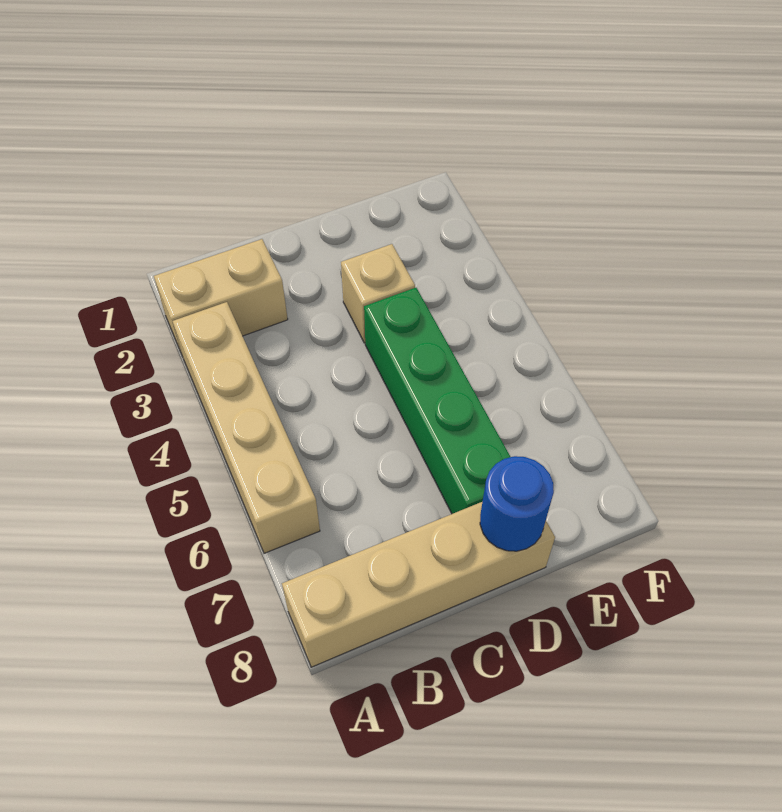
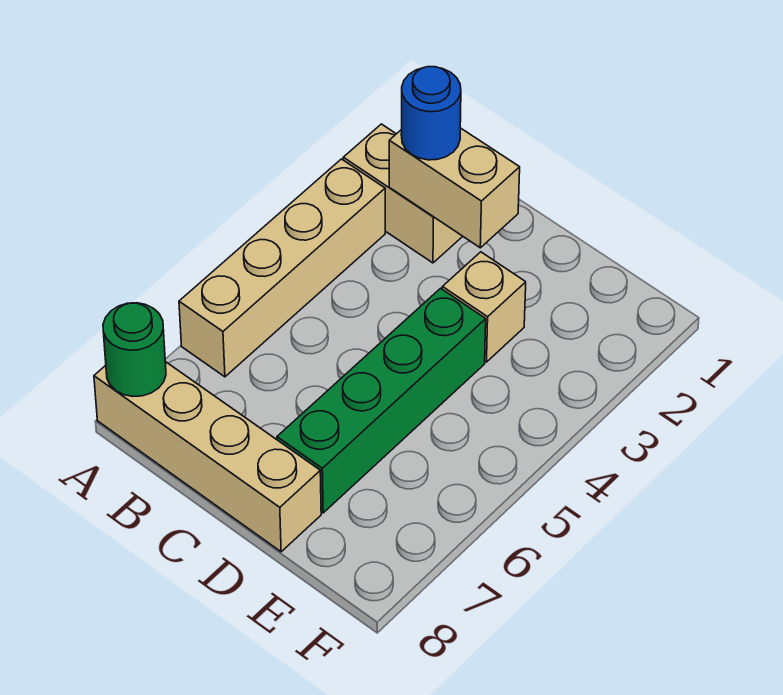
none -> green 1x1 round brick [103,303,166,396]
none -> tan 1x2 brick [389,128,520,248]
blue 1x1 round brick [480,456,554,551] -> blue 1x1 round brick moved to [401,67,461,160]

